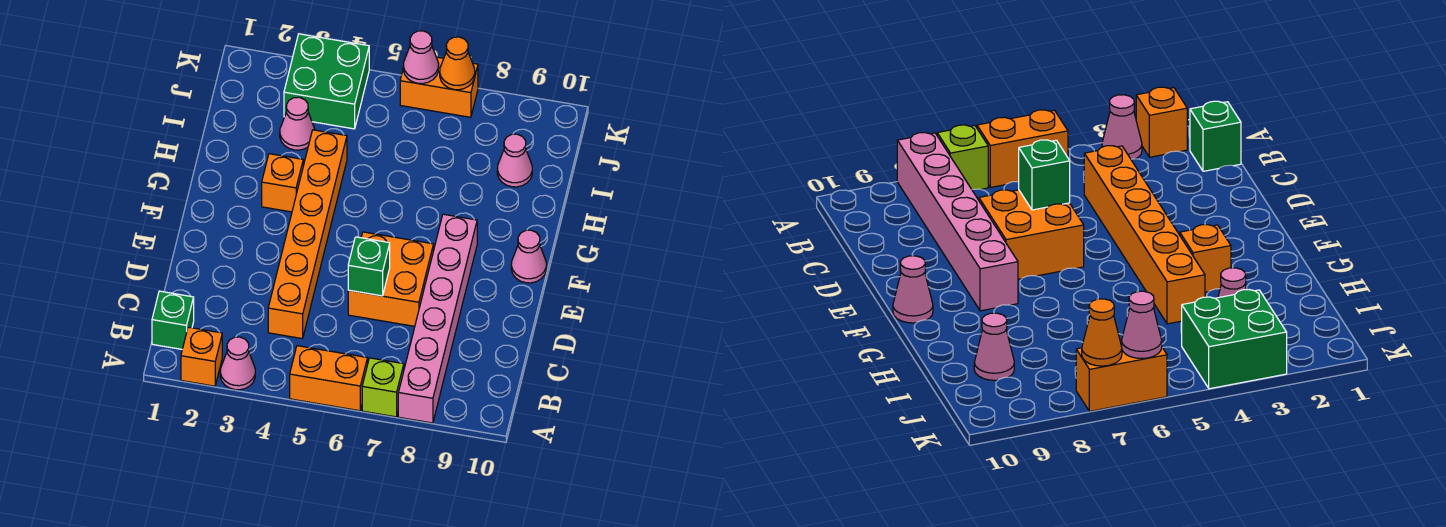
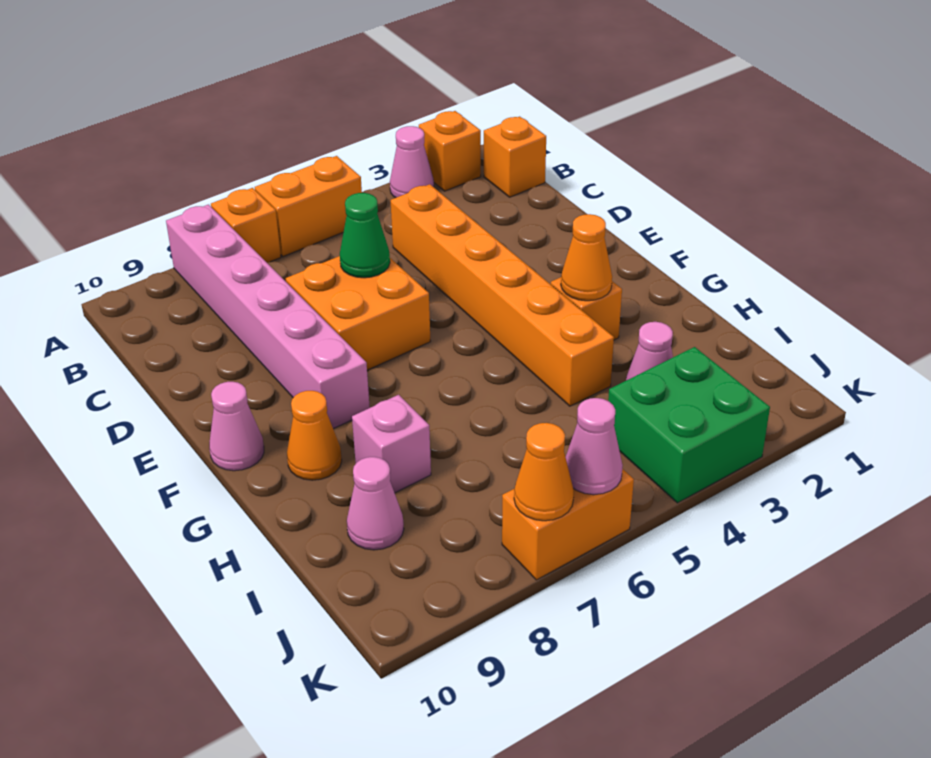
lime 1x1 brick [362,358,404,417] -> orange 1x1 brick [211,188,281,263]
green 1x1 brick [152,291,194,349] -> orange 1x1 brick [484,116,546,197]
green 1x1 brick [348,237,390,296] -> green 1x1 cone [340,193,390,278]
none -> orange 1x1 cone [561,214,612,301]
none -> orange 1x1 cone [287,391,342,480]
none -> pink 1x1 brick [352,395,431,493]

